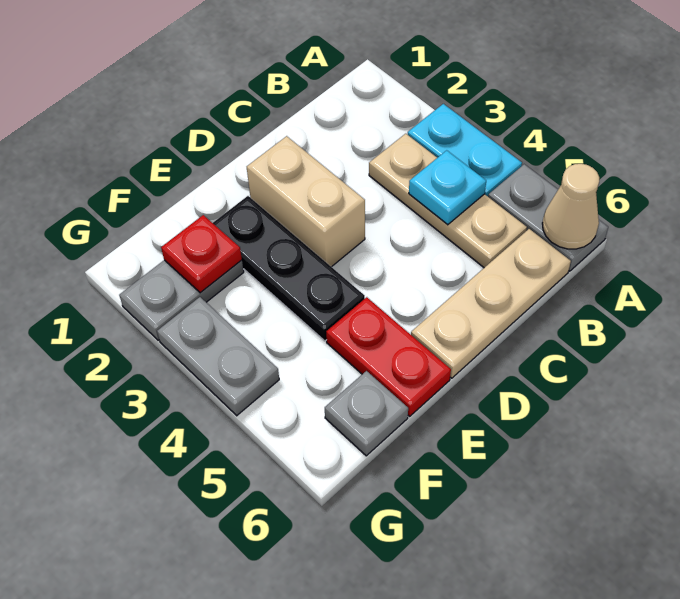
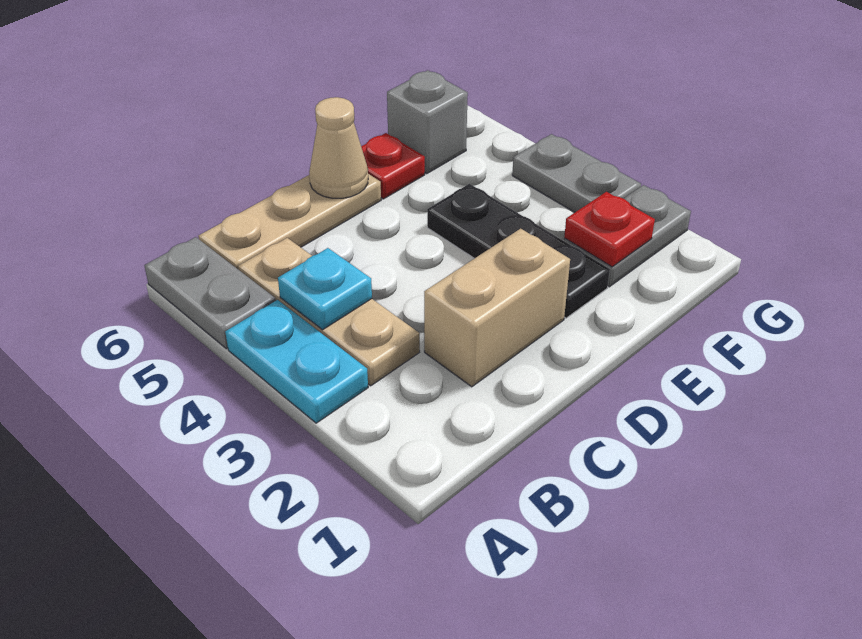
tan 1x1 cone [542,164,599,249] -> tan 1x1 cone moved to [309,97,368,198]
tan 1x2 brick [247,136,365,267] -> tan 1x2 brick turned to [424,229,570,387]
red 1x2 plate [326,297,451,416] -> red 1x1 plate [361,133,425,199]
grey 1x1 plate [325,371,408,456] -> grey 1x1 brick [387,70,468,173]

